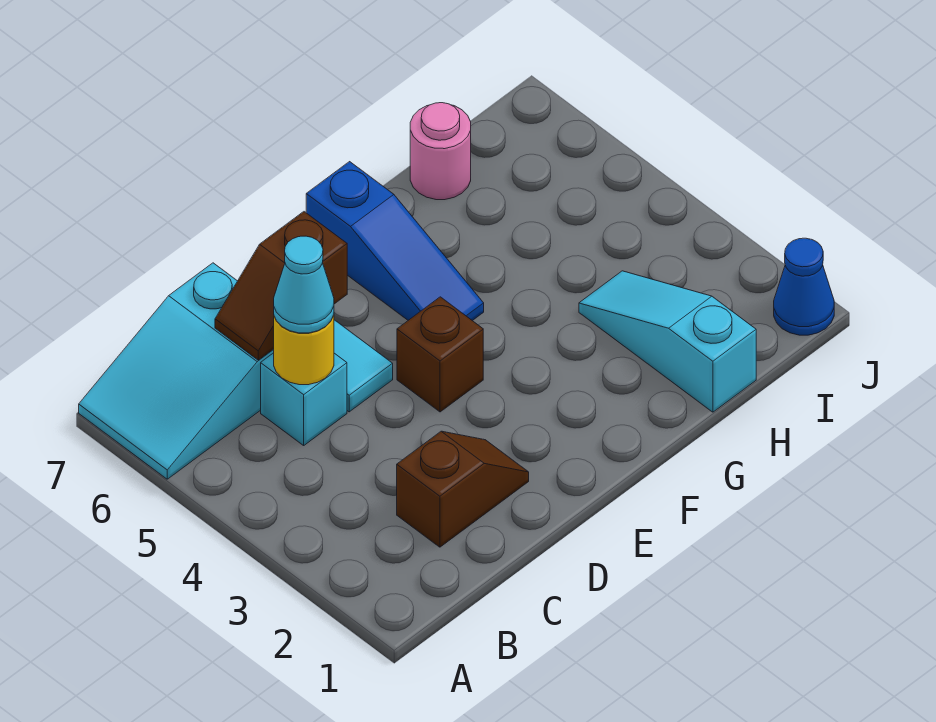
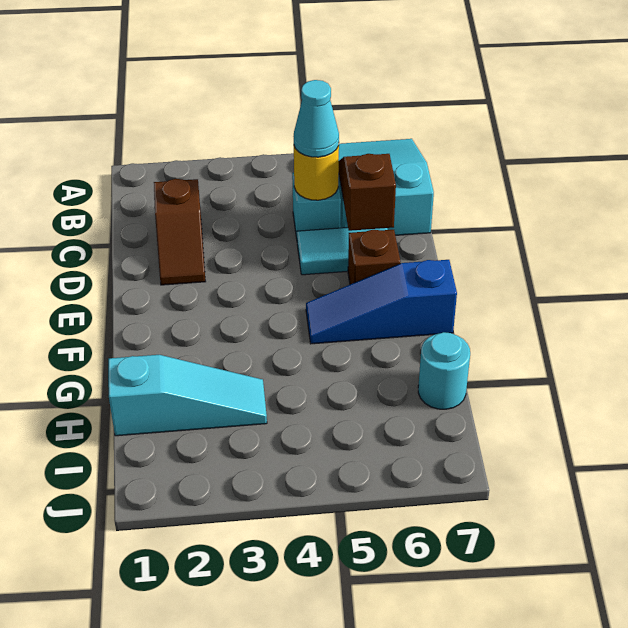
brown 1x1 brick [397,297,483,412] -> brown 1x1 brick moved to [348,230,401,284]
pink 1x1 round brick [410,103,471,200] -> cyan 1x1 round brick [418,332,470,409]
blue 1x1 cone [774,238,834,335] -> none

